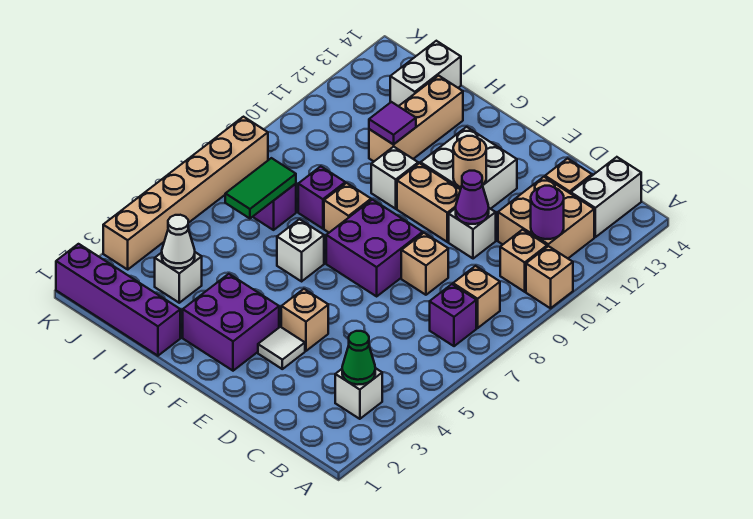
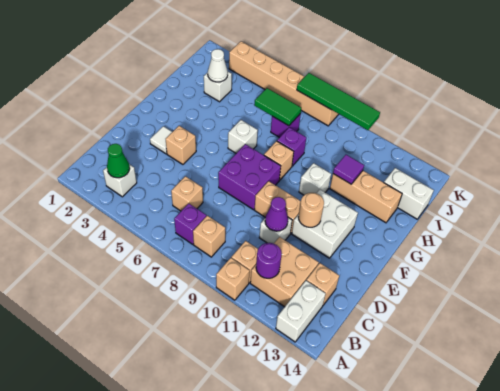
white 1x2 brick [571,157,641,237] -> white 1x2 brick turned to [276,281,326,342]
tan 1x1 brick [401,233,448,295] -> tan 1x1 brick moved to [171,176,203,211]
tan 1x2 brick [397,163,460,242] -> tan 1x2 brick turned to [255,181,301,233]
purple 2x2 brick [183,274,279,371] -> none
purple 1x4 brick [56,244,180,356] -> none
none -> green 1x4 tile [297,73,380,130]

